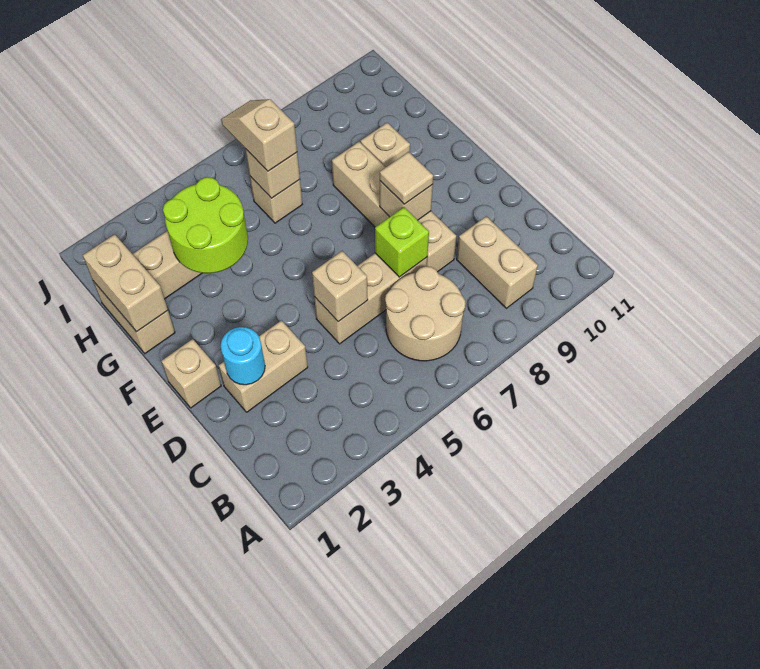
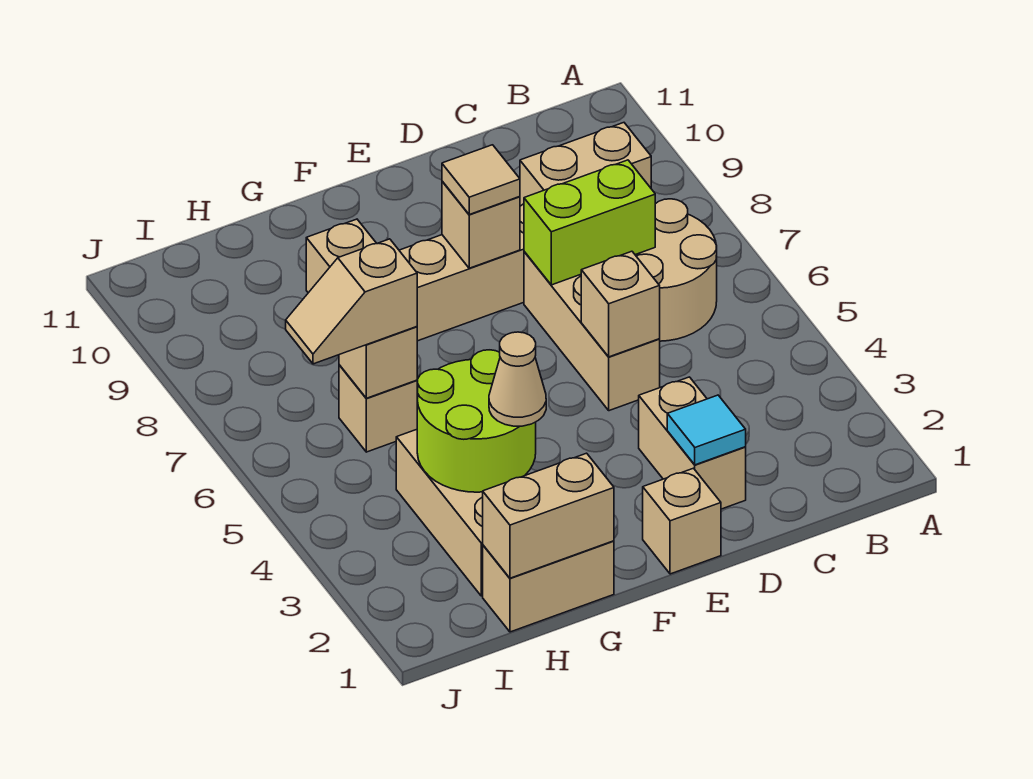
cyan 1x1 round brick [221,327,265,385] -> cyan 1x1 tile [667,395,746,465]
lime 1x1 brick [375,207,429,277] -> lime 1x2 brick [524,160,655,285]
none -> tan 1x1 cone [489,332,546,426]

